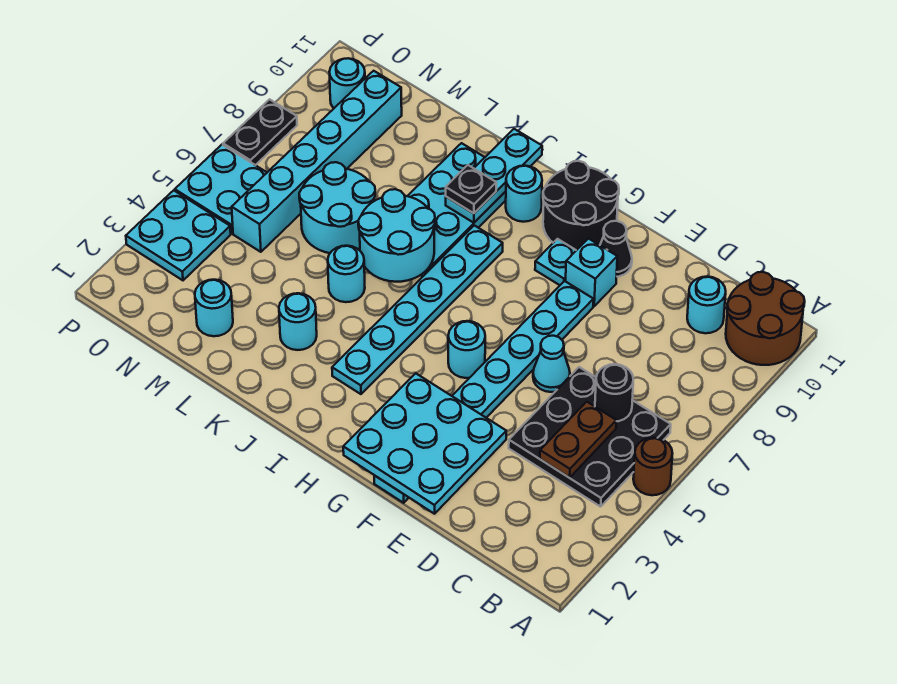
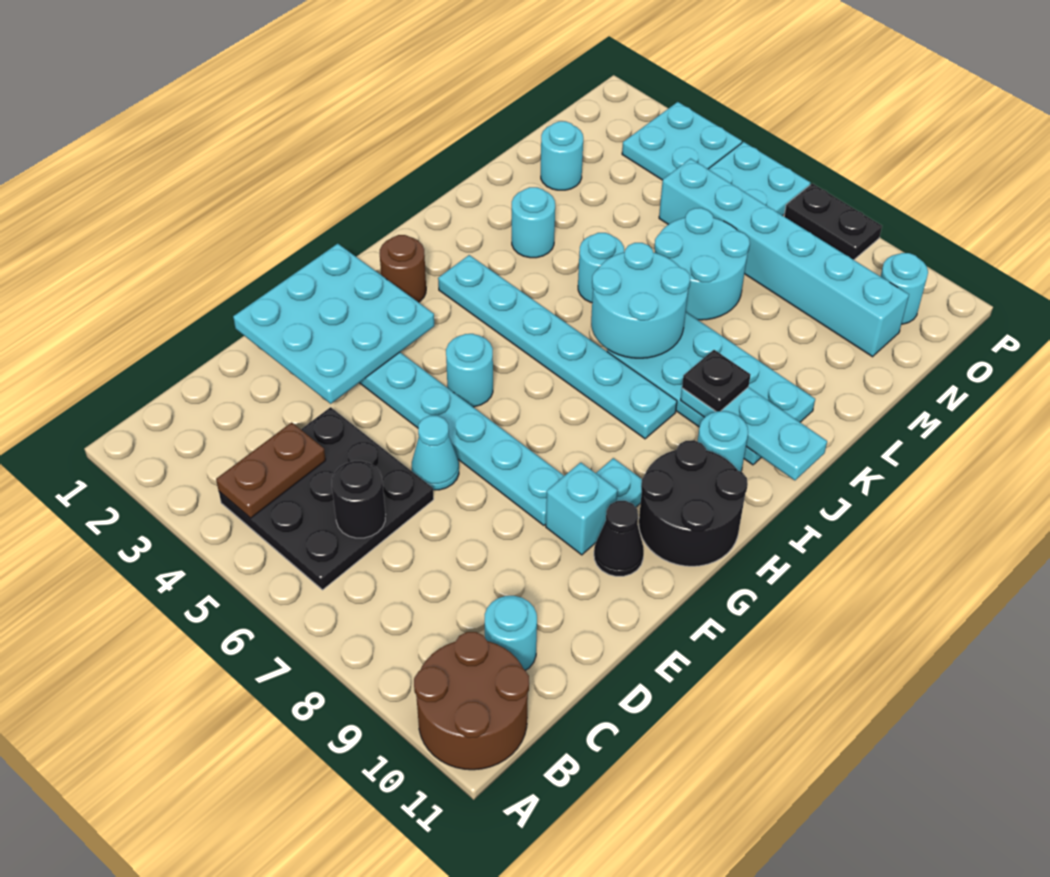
brown 1x1 round brick [633,438,673,495] -> brown 1x1 round brick moved to [380,235,426,302]
brown 1x2 plate [540,402,616,478] -> brown 1x2 plate turned to [216,422,326,518]

